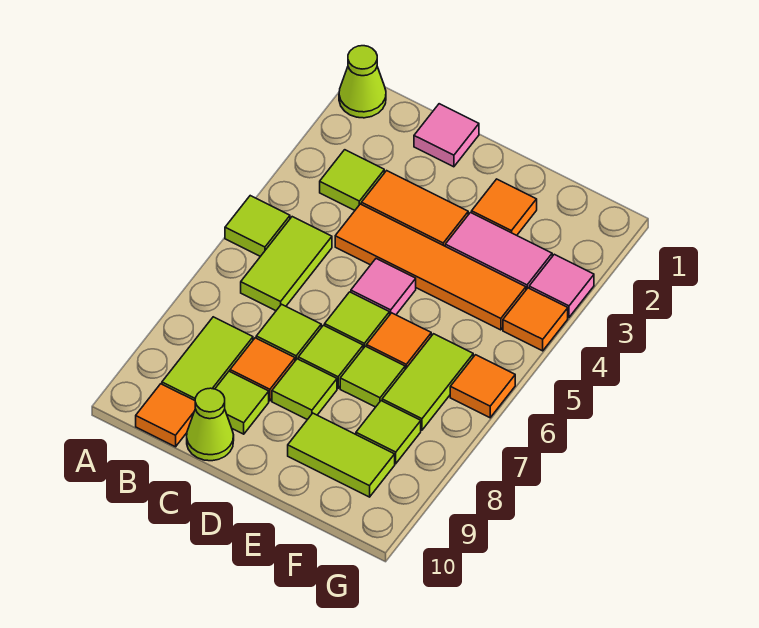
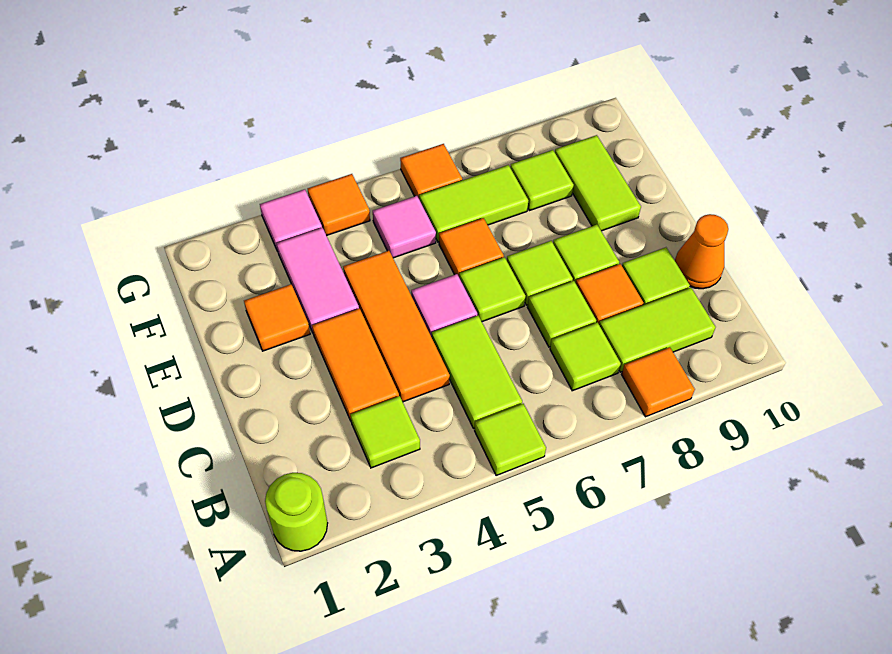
lime 1x1 cone [339,46,386,118] -> lime 1x1 round brick [265,473,328,551]
lime 1x2 tile [241,217,332,311] -> lime 1x2 tile turned to [432,316,522,429]
orange 1x1 tile [136,384,195,447] -> orange 1x1 tile moved to [622,347,695,417]
pink 1x1 tile [414,104,479,167] -> pink 1x1 tile moved to [373,196,436,258]
orange 1x4 tile [335,204,526,330] -> orange 1x3 tile [343,251,450,402]
lime 1x1 cone [187,388,234,461] -> orange 1x1 cone [675,214,728,289]
lime 1x1 tile [340,346,405,407] -> lime 1x1 tile moved to [550,322,621,391]

